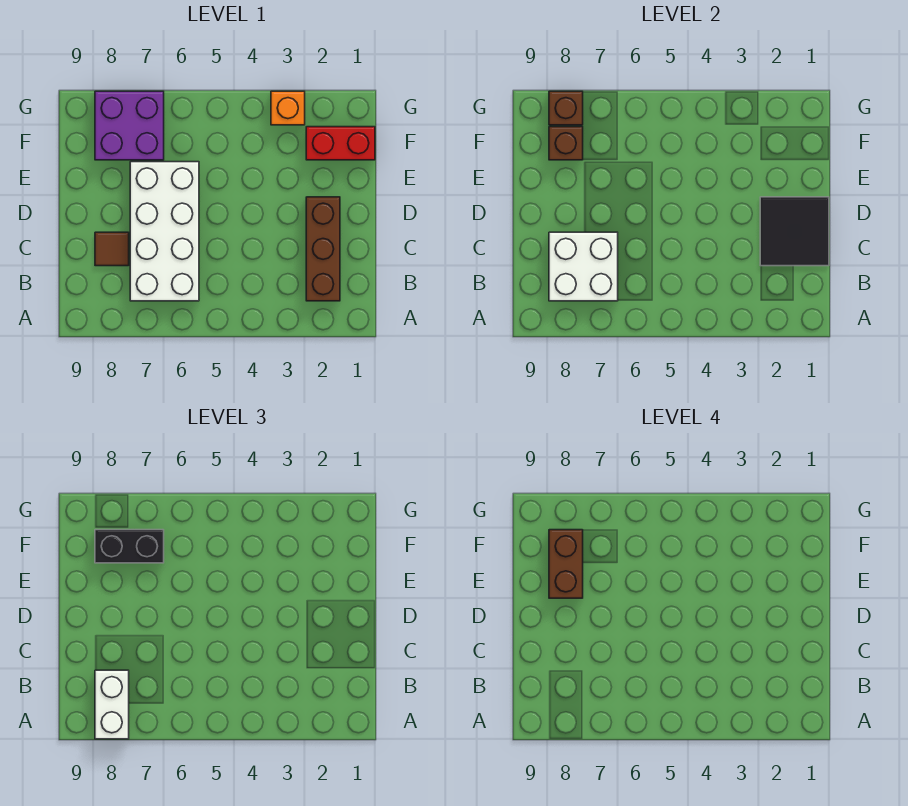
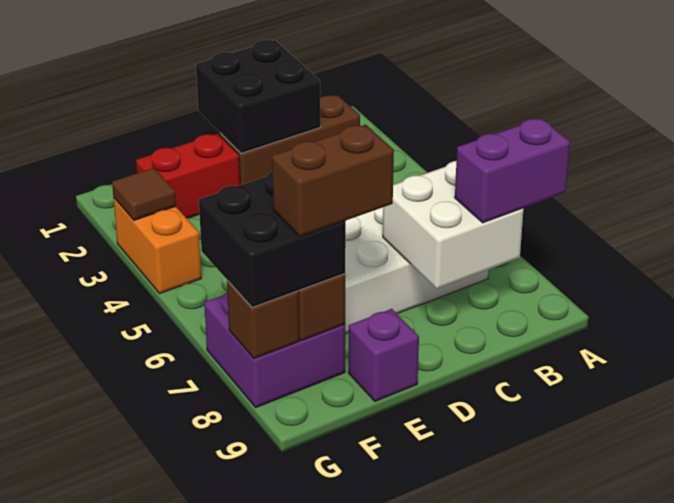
white 1x2 brick [95,670,129,739] -> purple 1x2 brick [455,118,570,223]
black 2x2 tile [760,197,829,266] -> black 2x2 brick [196,40,321,153]
brown 1x1 tile [95,232,129,266] -> brown 1x1 tile moved to [112,168,176,220]
none -> purple 1x1 brick [349,309,419,401]
red 1x2 brick [306,127,375,160] -> red 1x2 brick turned to [136,133,240,218]
black 1x2 brick [95,530,164,563] -> black 2x2 brick [199,172,346,308]
orange 1x1 brick [271,91,305,125] -> orange 1x2 brick [114,198,201,293]

